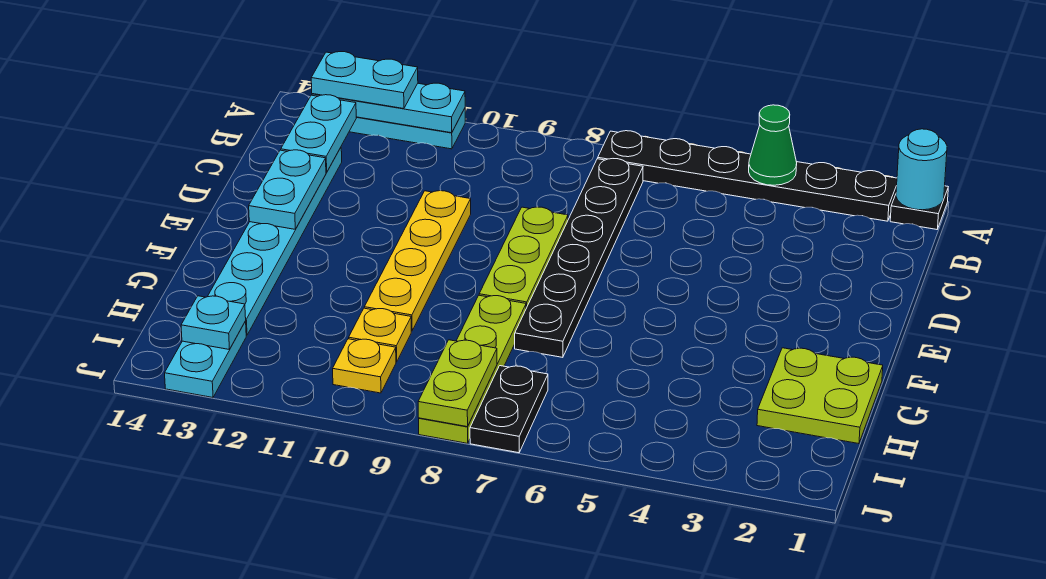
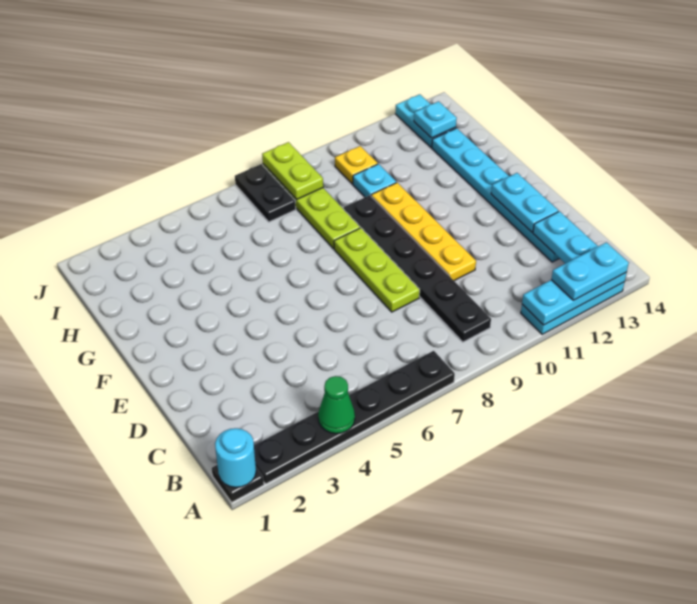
black 1x6 plate [515,159,643,357] -> black 1x6 plate moved to [344,195,491,342]
lime 2x2 plate [757,348,883,444] -> none
yellow 1x1 plate [349,308,411,362] -> cyan 1x1 plate [353,164,396,197]

